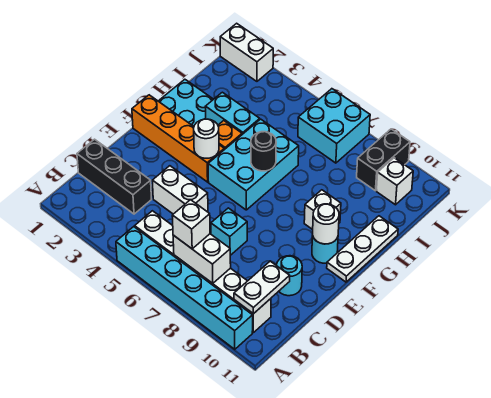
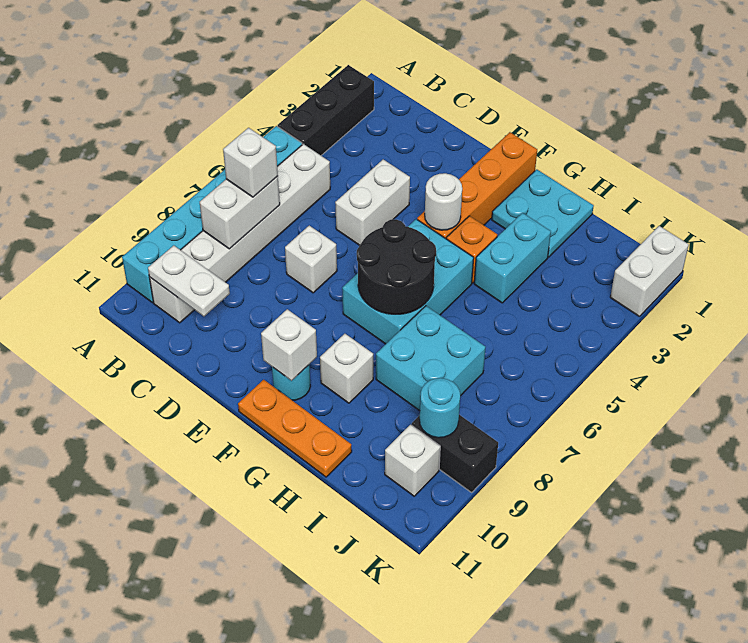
black 1x3 brick [77,139,152,214] -> black 1x3 brick moved to [278,65,374,155]
cyan 1x1 brick [211,208,247,255] -> white 1x1 brick [285,226,337,293]
cyan 1x1 round brick [276,256,302,296] -> cyan 1x1 round brick moved to [420,378,460,438]
cyan 2x3 brick [208,119,299,210] -> cyan 2x3 brick turned to [342,219,474,344]
white 1x1 round brick [313,204,339,244] -> white 1x1 brick [261,309,317,381]
white 1x3 plate [327,216,398,282] -> orange 1x3 plate [238,380,352,477]
black 1x1 round brick [251,132,276,171] -> black 2x2 round brick [357,219,436,314]
cyan 2x2 brick [298,89,370,163] -> cyan 2x2 brick moved to [376,306,486,411]

